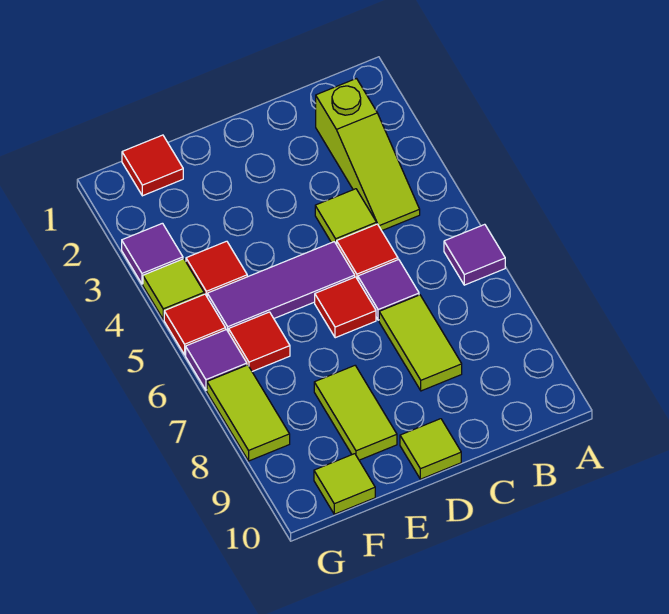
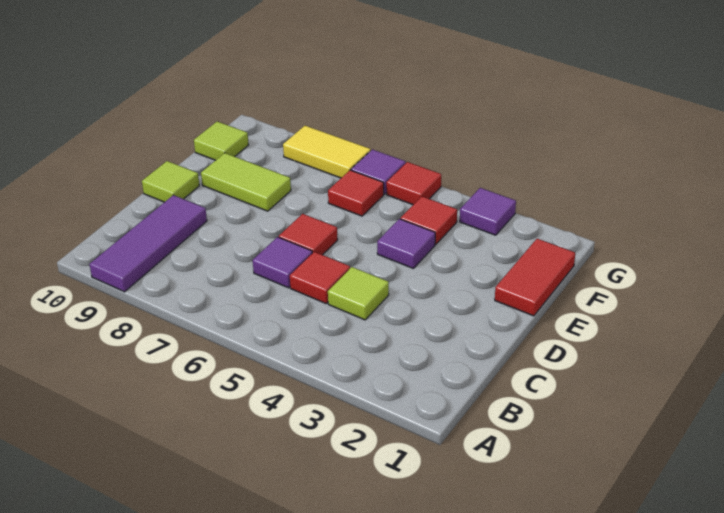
purple 1x1 tile [444,224,505,285] -> purple 1x1 tile moved to [377,219,435,269]
lime 1x3 slope [316,79,420,231] -> none
lime 1x2 tile [379,295,462,391] -> none
purple 1x3 tile [207,242,355,332] -> purple 1x3 tile moved to [89,195,207,292]
red 1x1 tile [122,135,183,196] -> red 1x2 tile [495,239,575,316]
lime 1x1 tile [143,259,204,319] -> none
lime 1x2 tile [207,365,290,461] -> yellow 1x2 tile [283,126,371,178]

